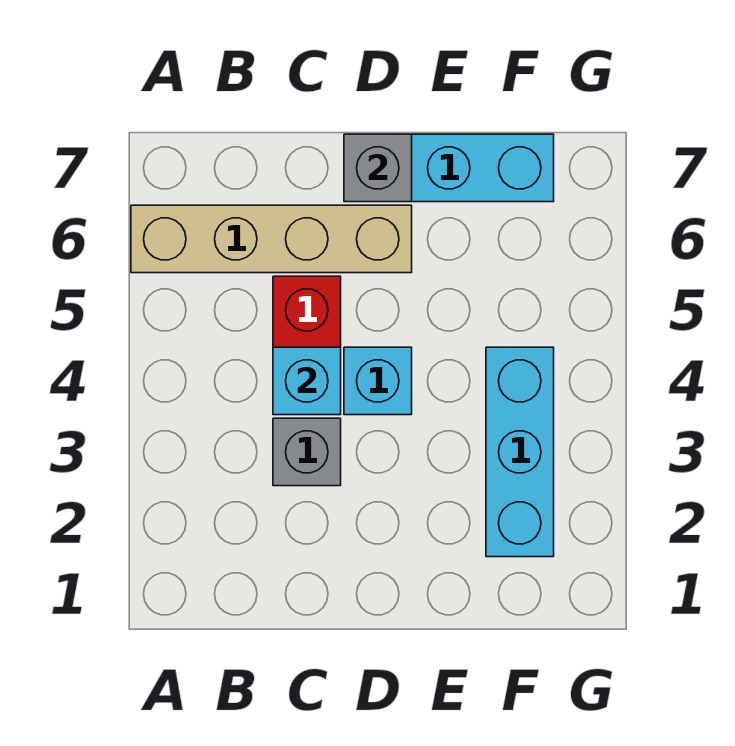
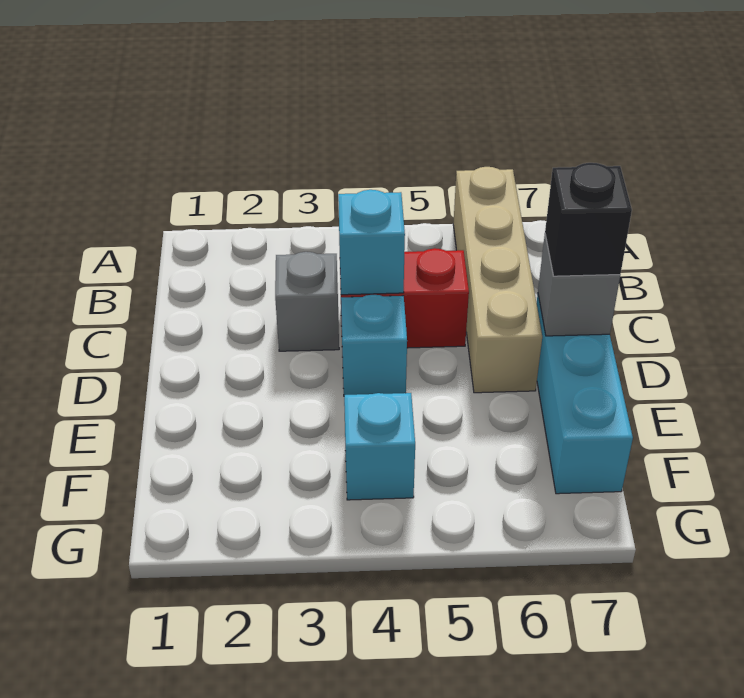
none -> black 1x1 brick [545,163,632,276]
cyan 1x3 brick [486,347,554,557] -> cyan 1x1 brick [344,393,415,500]

